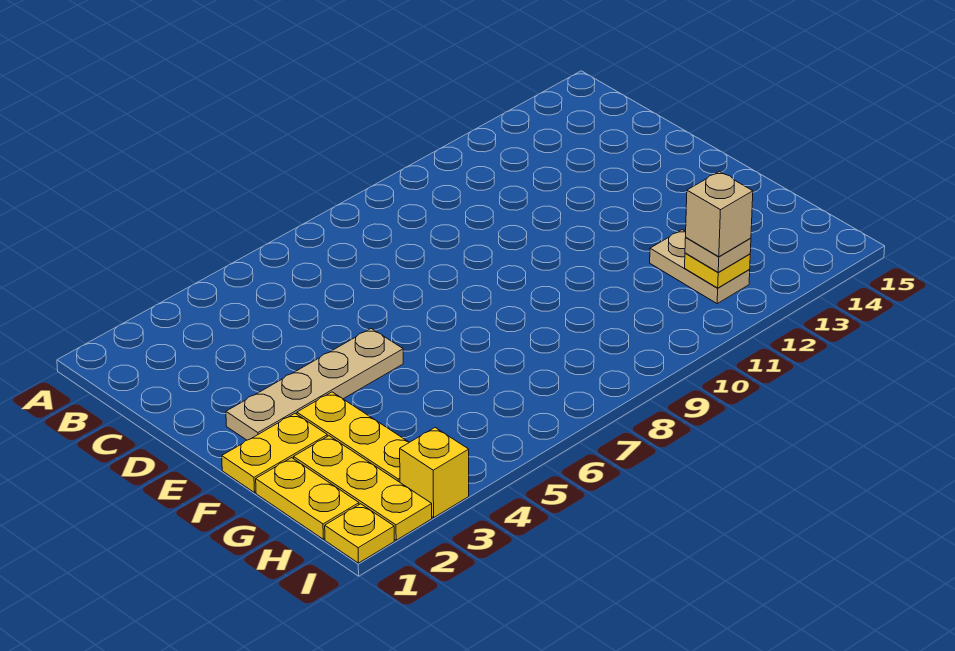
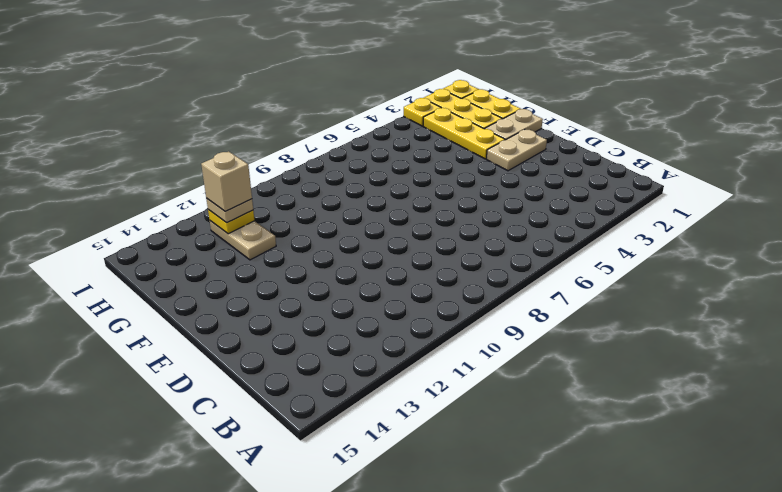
tan 1x4 plate [226,328,403,440] -> tan 1x2 plate [486,130,547,171]
yellow 1x2 plate [222,413,327,493] -> tan 1x2 plate [485,109,543,140]
yellow 1x1 brick [400,428,469,518] -> yellow 1x1 plate [404,98,441,126]

